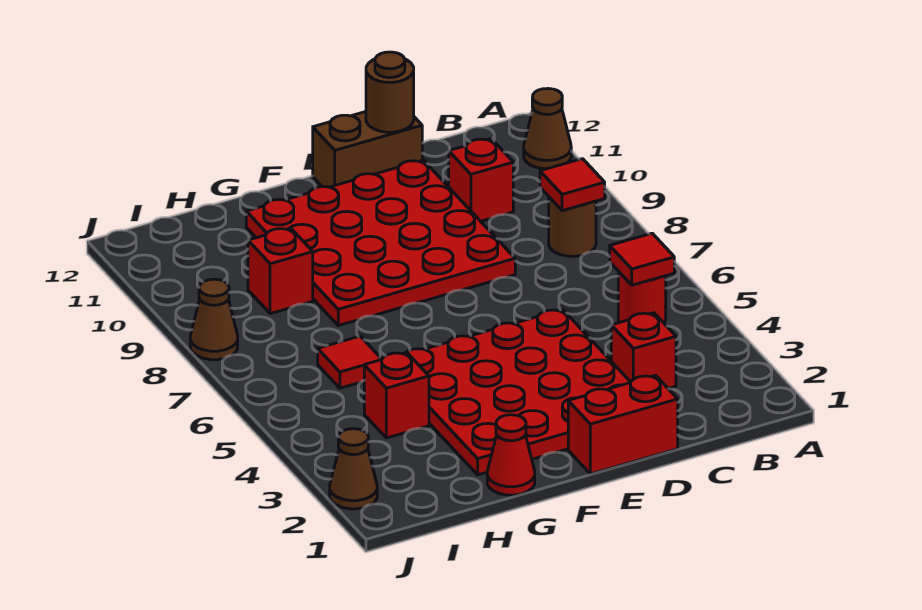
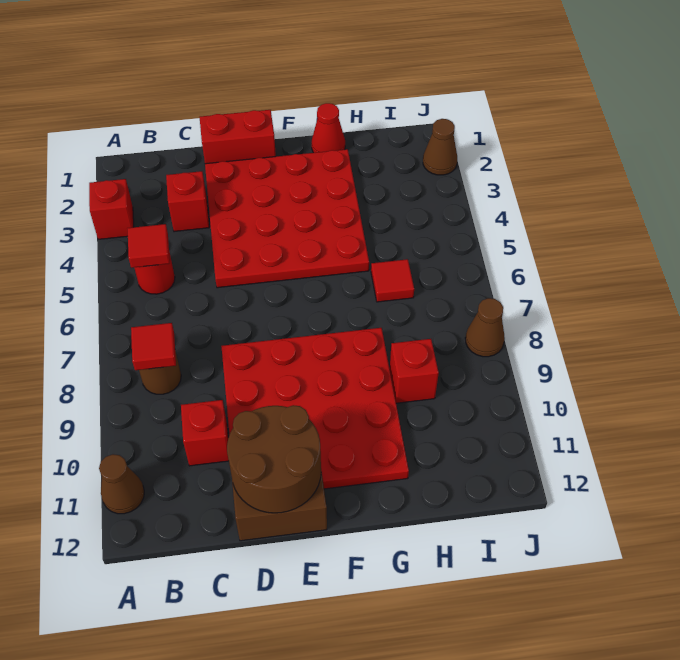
brown 1x1 round brick [366,52,414,132] -> brown 2x2 round brick [227,405,321,513]
red 1x1 brick [364,352,429,438] -> red 1x1 brick moved to [89,179,134,239]

